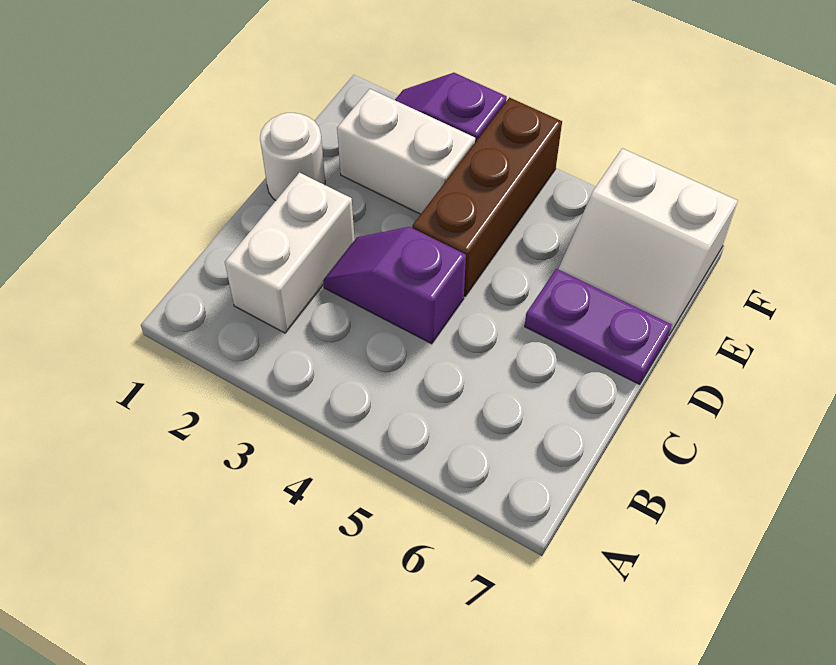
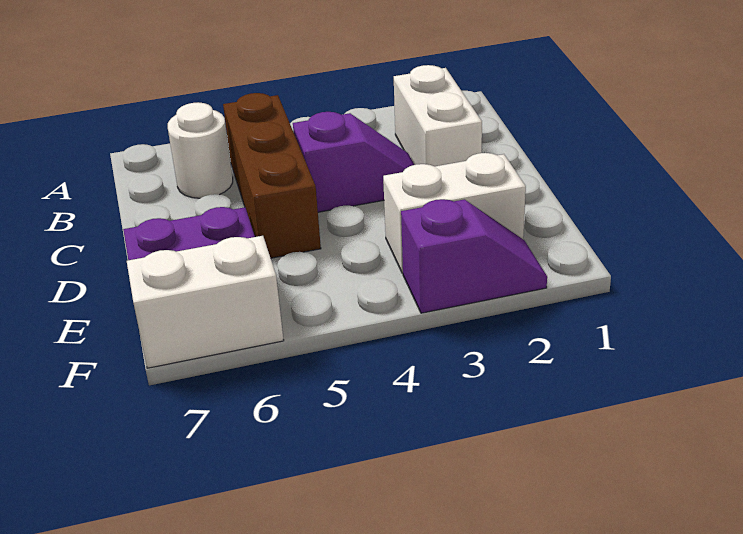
white 1x1 round brick [260,113,325,200] -> white 1x1 round brick moved to [168,102,233,198]
brown 1x3 brick [412,98,562,296] -> brown 1x3 brick moved to [223,93,321,258]

